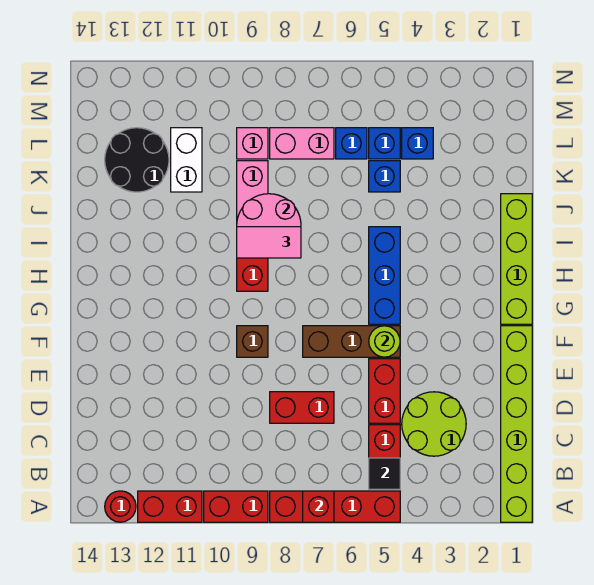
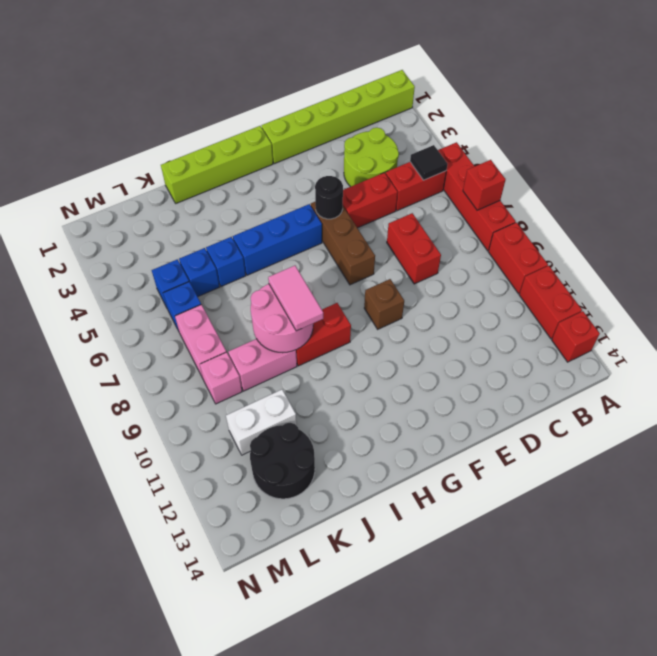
red 1x1 round brick [105,491,136,522] -> red 1x1 brick [552,311,600,362]
lime 1x1 round brick [369,326,400,357] -> black 1x1 round brick [315,176,343,219]
blue 1x1 brick [402,128,433,159] -> blue 1x1 brick moved to [206,237,246,287]

